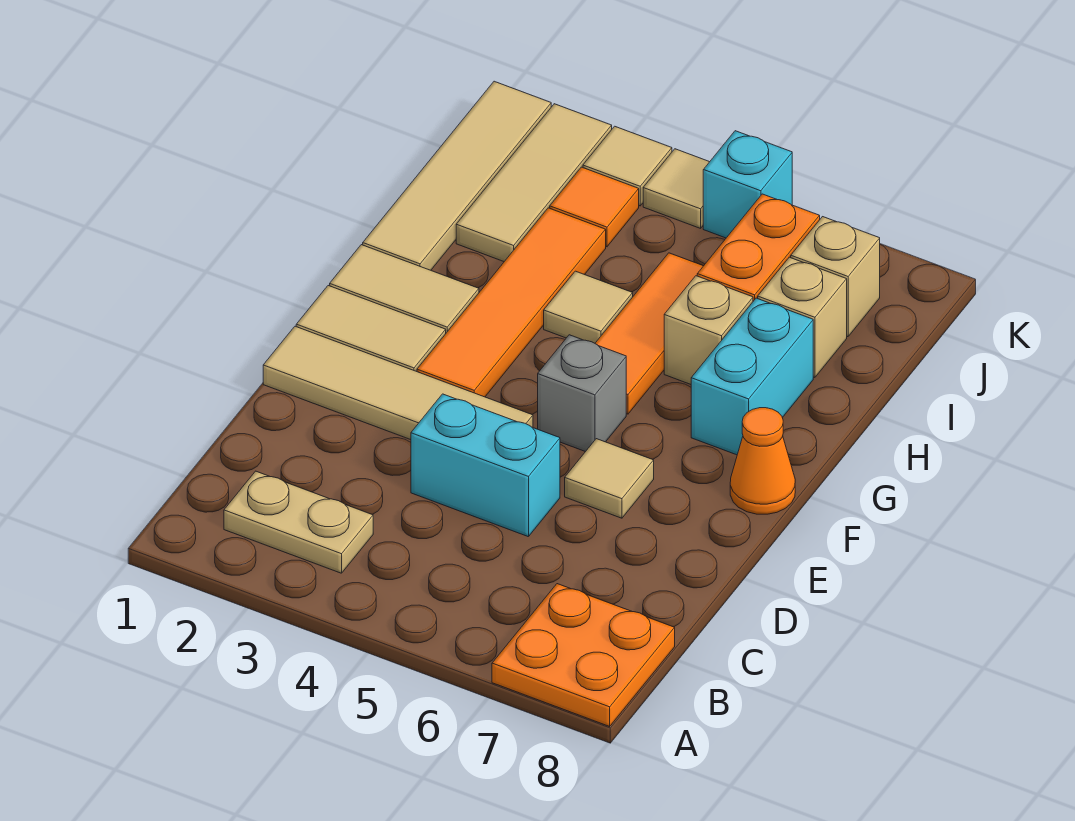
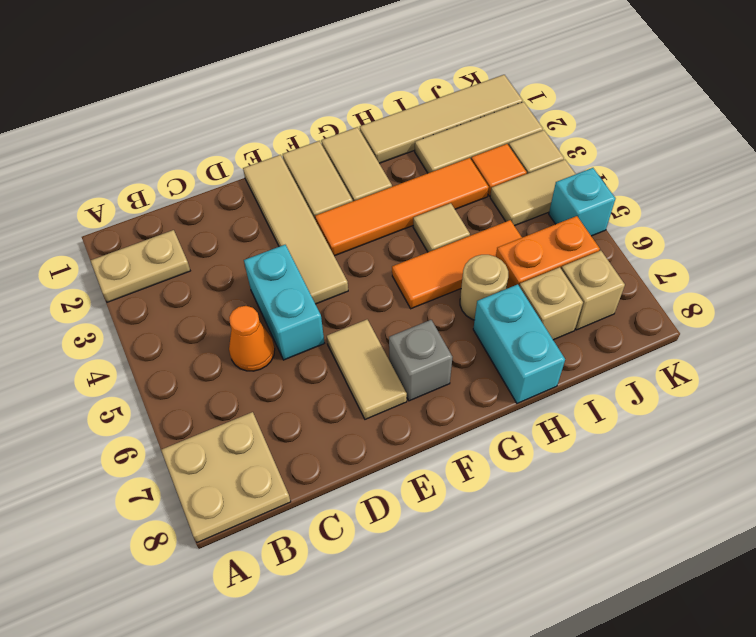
orange 2x2 plate [492,584,675,726] -> tan 2x2 plate [161,412,291,543]
tan 1x2 plate [224,471,373,573] -> tan 1x2 plate turned to [90,230,190,302]
tan 1x1 tile [565,439,654,518] -> tan 1x2 tile [327,320,407,419]
grey 1x1 brick [538,335,626,452] -> grey 1x1 brick moved to [389,320,452,401]
orange 1x1 cone [730,408,795,514] -> orange 1x1 cone moved to [229,306,275,371]
cyan 1x2 brick [691,298,813,455] -> cyan 1x2 brick turned to [473,284,565,403]
tan 1x1 brick [664,276,753,384] -> tan 1x1 round brick [460,255,508,320]
tan 1x1 tile [643,149,709,228] -> tan 1x2 tile [490,160,575,226]

